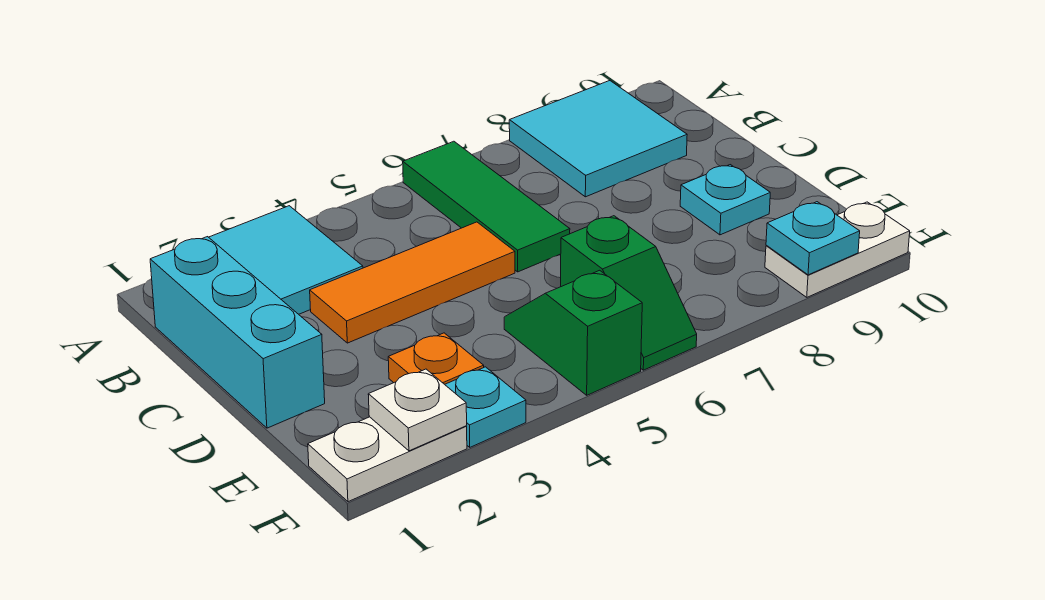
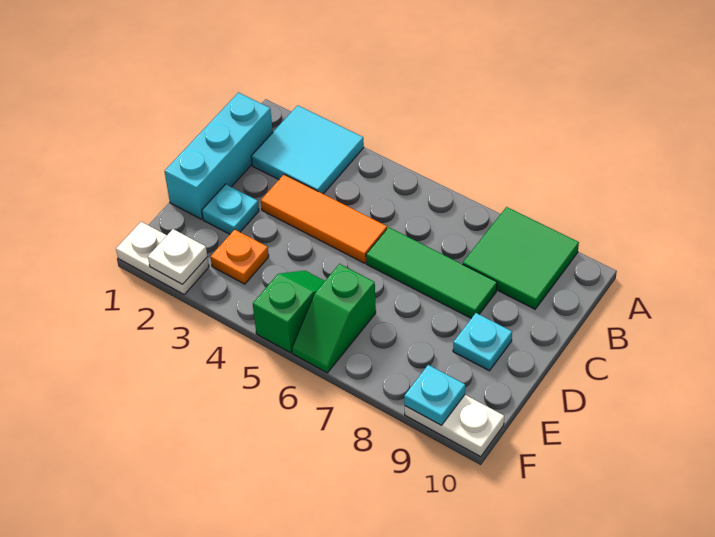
green 1x3 tile [403,141,570,272] -> green 1x3 tile turned to [366,227,497,318]
cyan 2x2 tile [509,81,687,197] -> green 2x2 tile [463,207,579,309]
cyan 1x1 plate [445,367,526,447] -> cyan 1x1 plate moved to [202,184,259,234]

